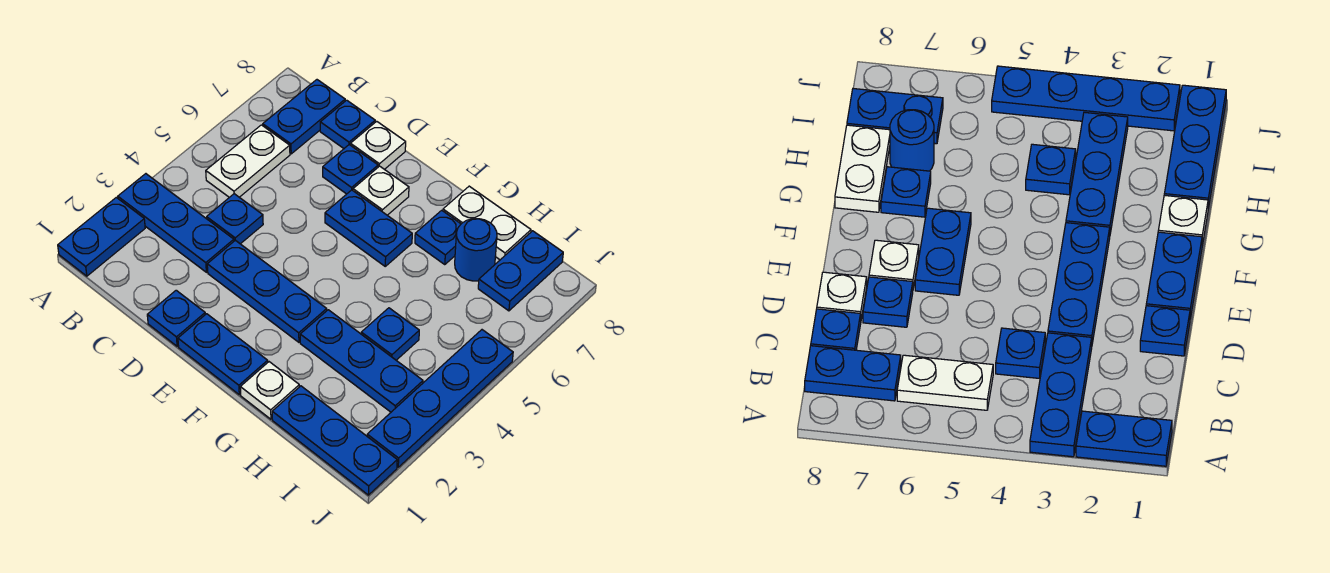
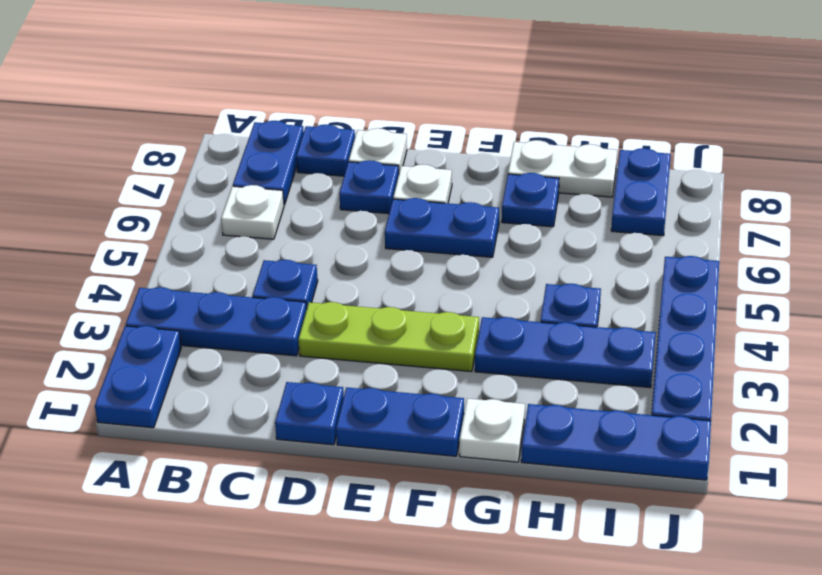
white 1x2 plate [206,125,290,197] -> white 1x1 plate [221,185,284,239]
blue 1x3 plate [207,240,327,342] -> lime 1x3 plate [298,302,479,372]
blue 1x1 round brick [455,219,497,281] -> none

